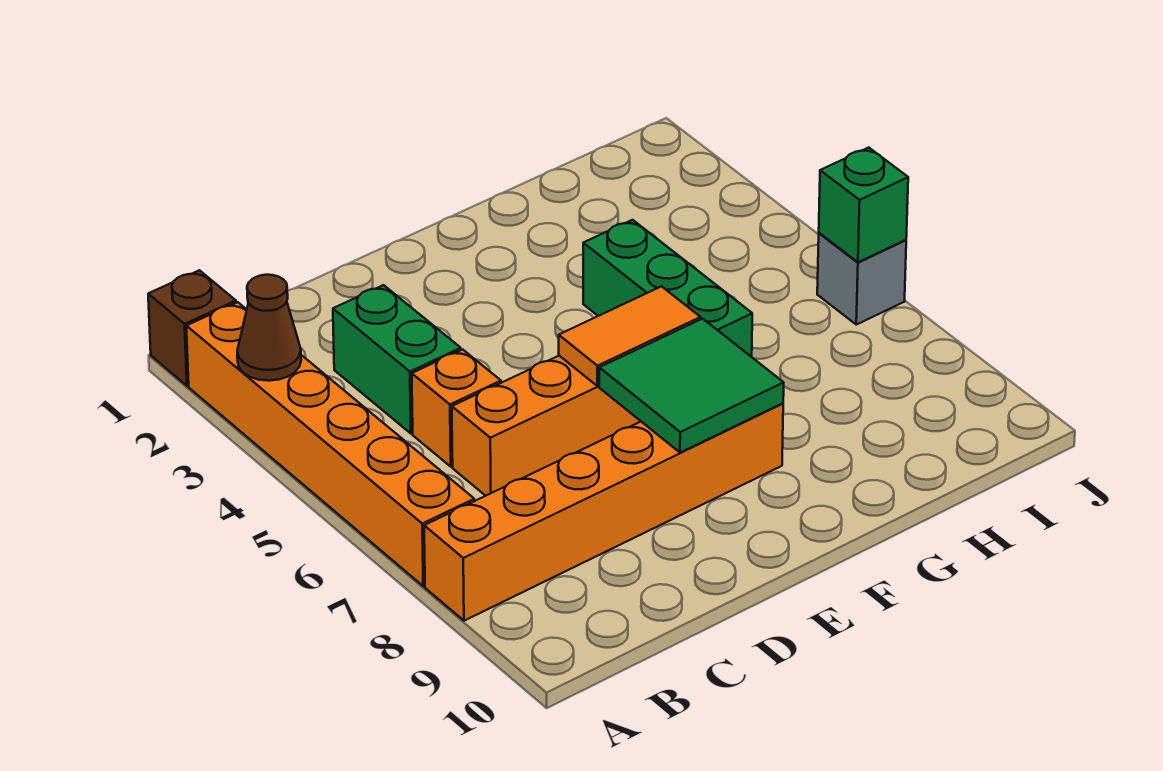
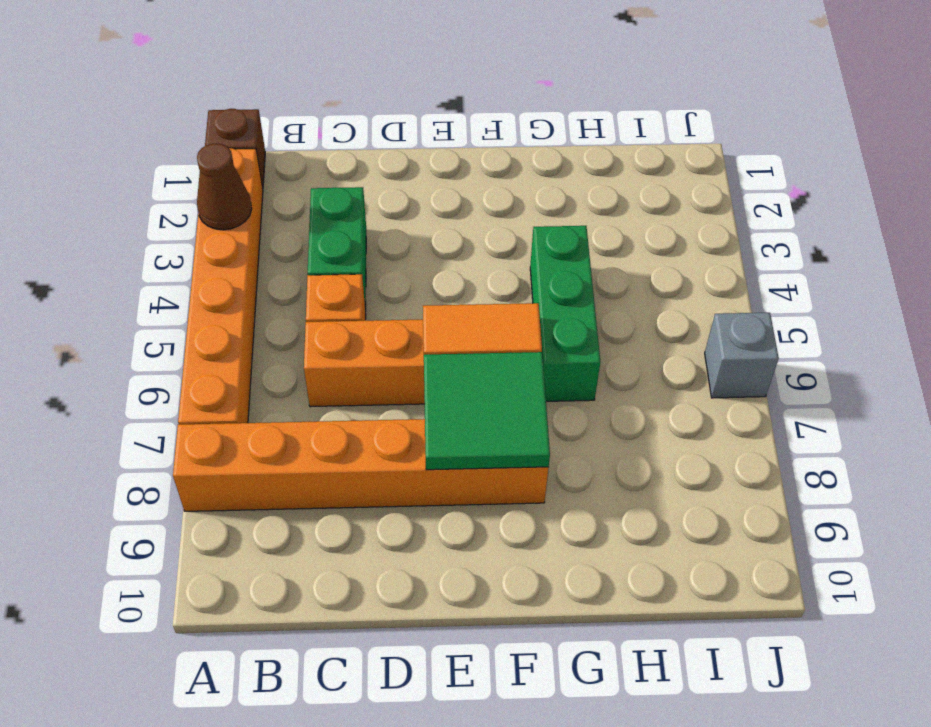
green 1x1 brick [819,148,908,262] -> none

